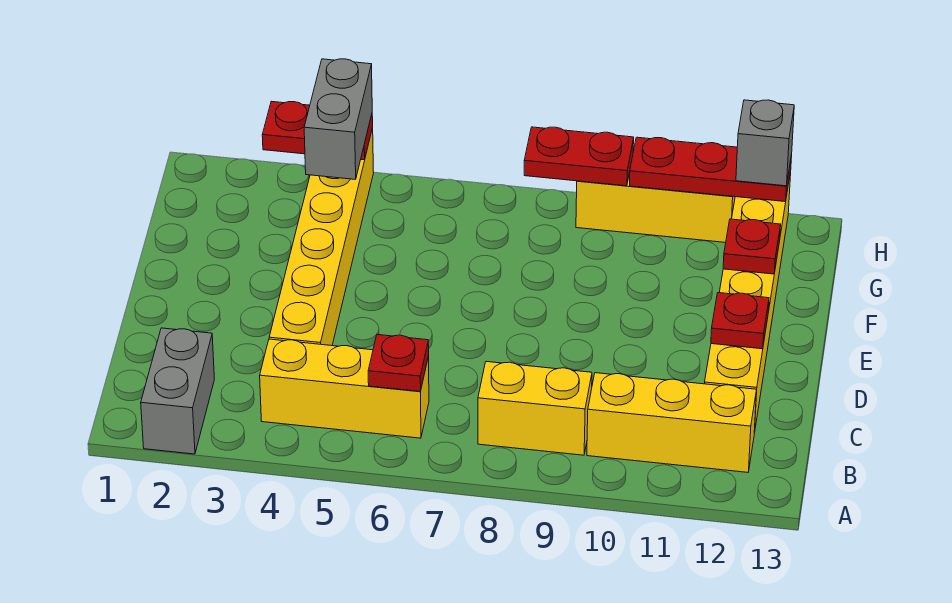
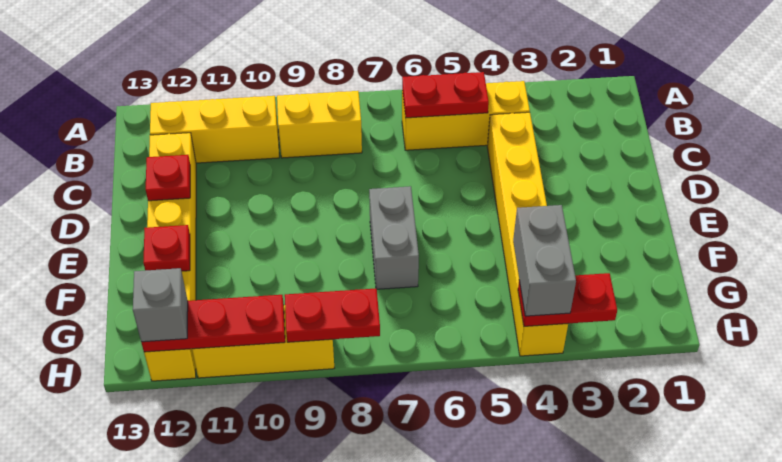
grey 1x2 brick [141,328,214,454] -> grey 1x2 brick moved to [369,186,419,289]
red 1x1 plate [368,335,429,391] -> red 1x2 plate [402,72,489,118]

